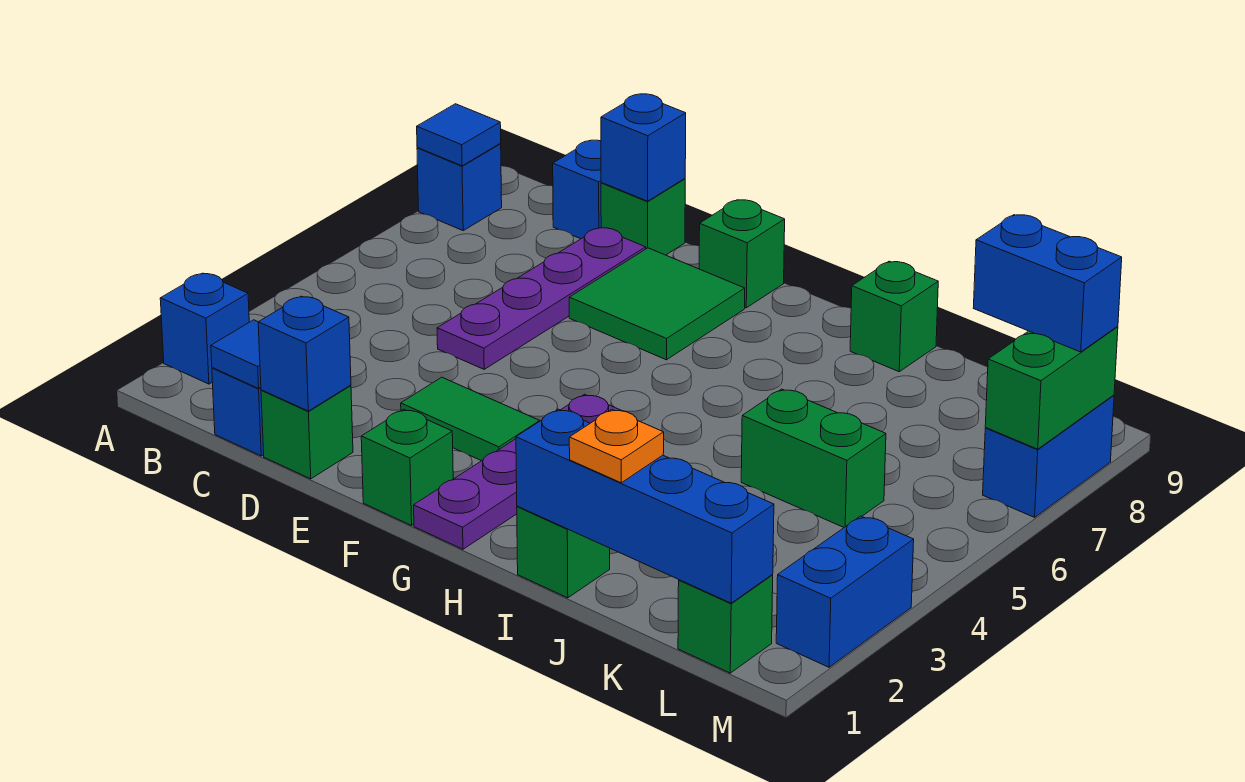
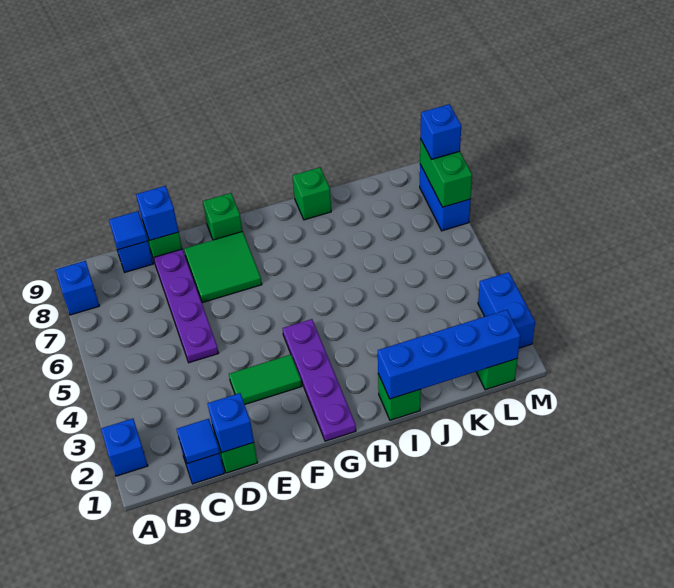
blue 1x1 tile [417,104,501,166] -> blue 1x1 tile moved to [109,211,148,250]
green 1x1 brick [361,409,453,525] -> none
orange 1x1 plate [569,410,664,483] -> none
green 1x2 brick [741,389,886,527] -> none
blue 1x2 brick [973,215,1122,352] -> blue 1x1 brick [420,104,461,159]

